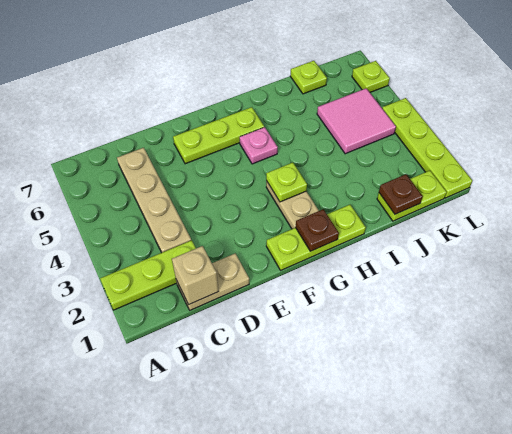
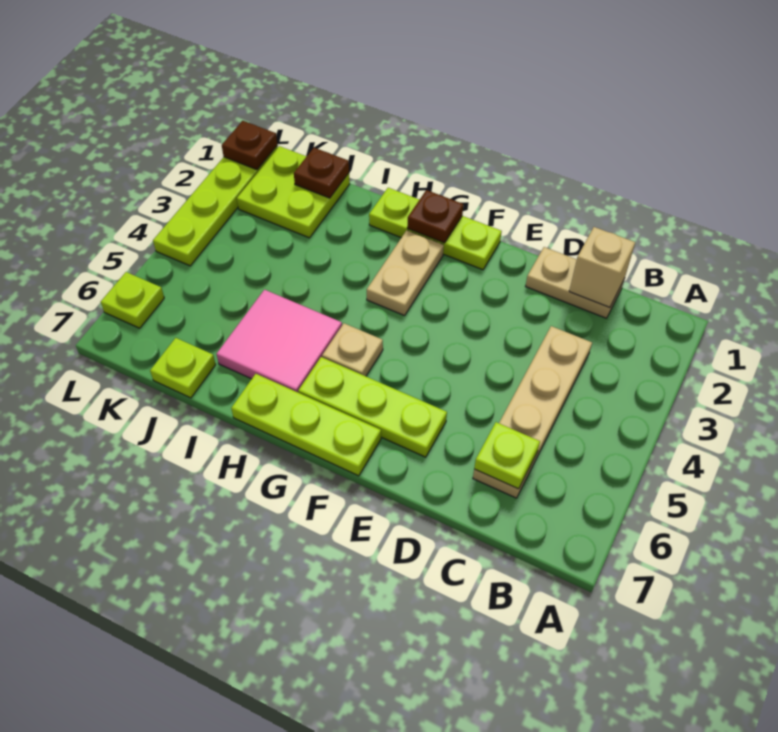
lime 1x3 plate [100,240,196,310] -> lime 1x3 plate moved to [231,374,381,476]
lime 1x1 plate [266,163,307,202] -> lime 1x1 plate moved to [474,422,540,489]
pink 1x1 plate [240,127,278,164] -> tan 1x1 plate [322,323,383,376]
lime 1x2 plate [377,171,447,221] -> lime 2x2 plate [237,146,350,238]
pink 2x2 tile [317,88,396,154] -> pink 2x2 tile moved to [217,290,342,392]
none -> brown 1x1 plate [222,121,277,170]

